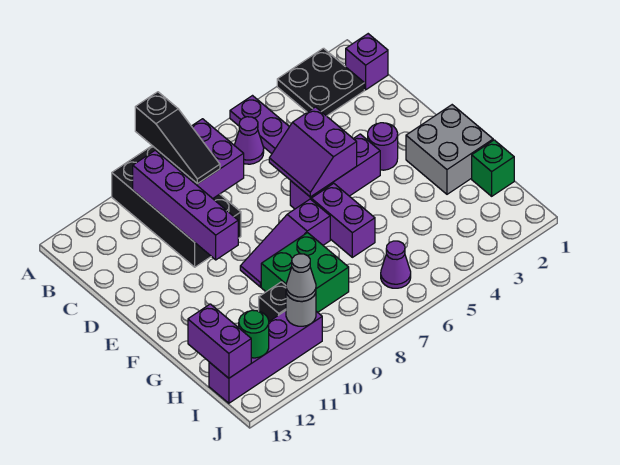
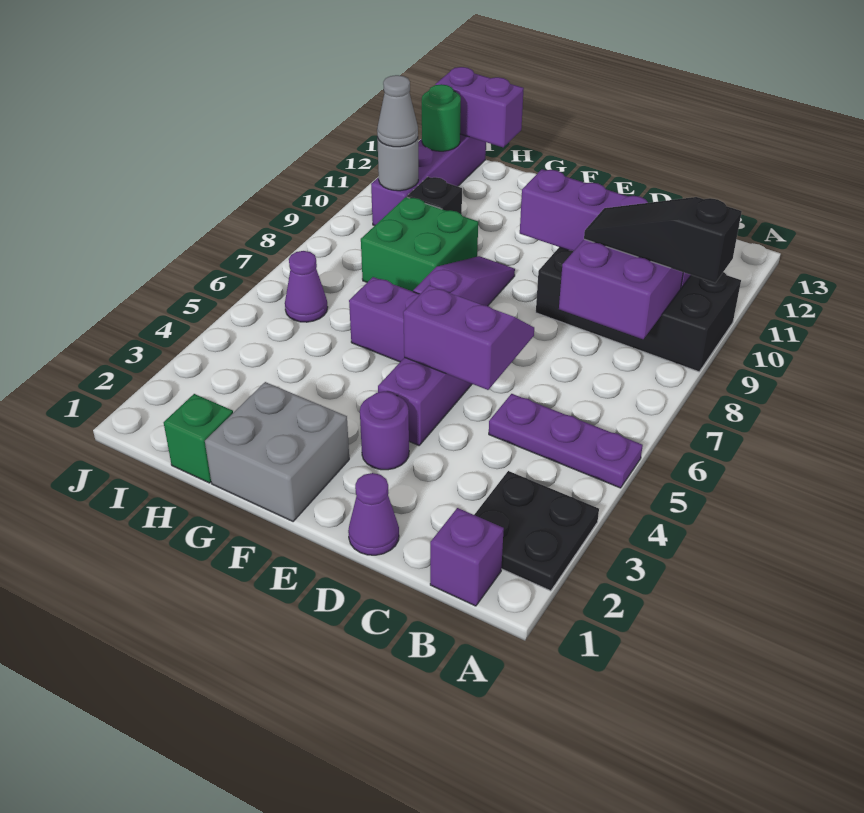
purple 1x1 cone [234,117,264,164] -> purple 1x1 cone moved to [348,473,399,555]

